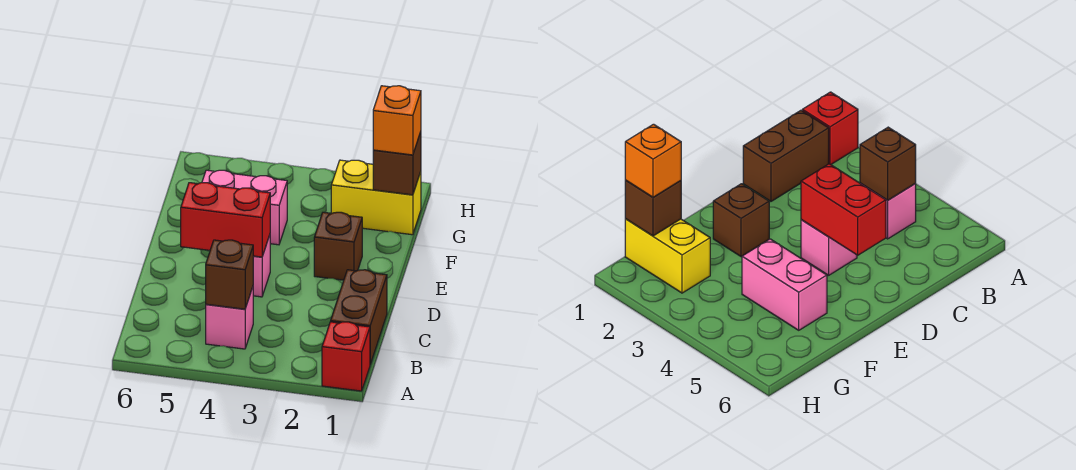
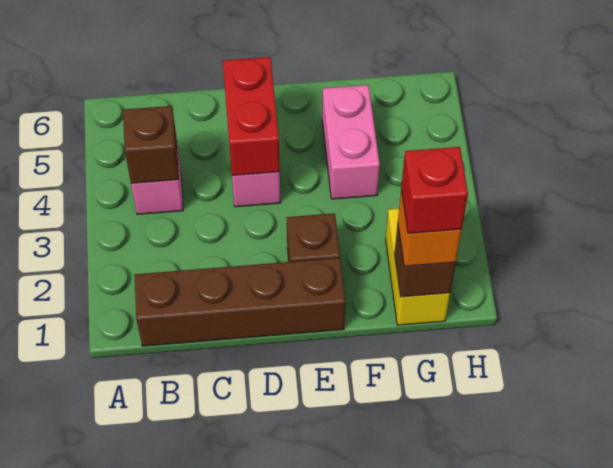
red 1x1 brick [322,322,370,391] -> red 1x1 brick moved to [401,147,468,233]
brown 1x2 brick [331,270,387,364] -> brown 1x4 brick [135,258,345,346]

